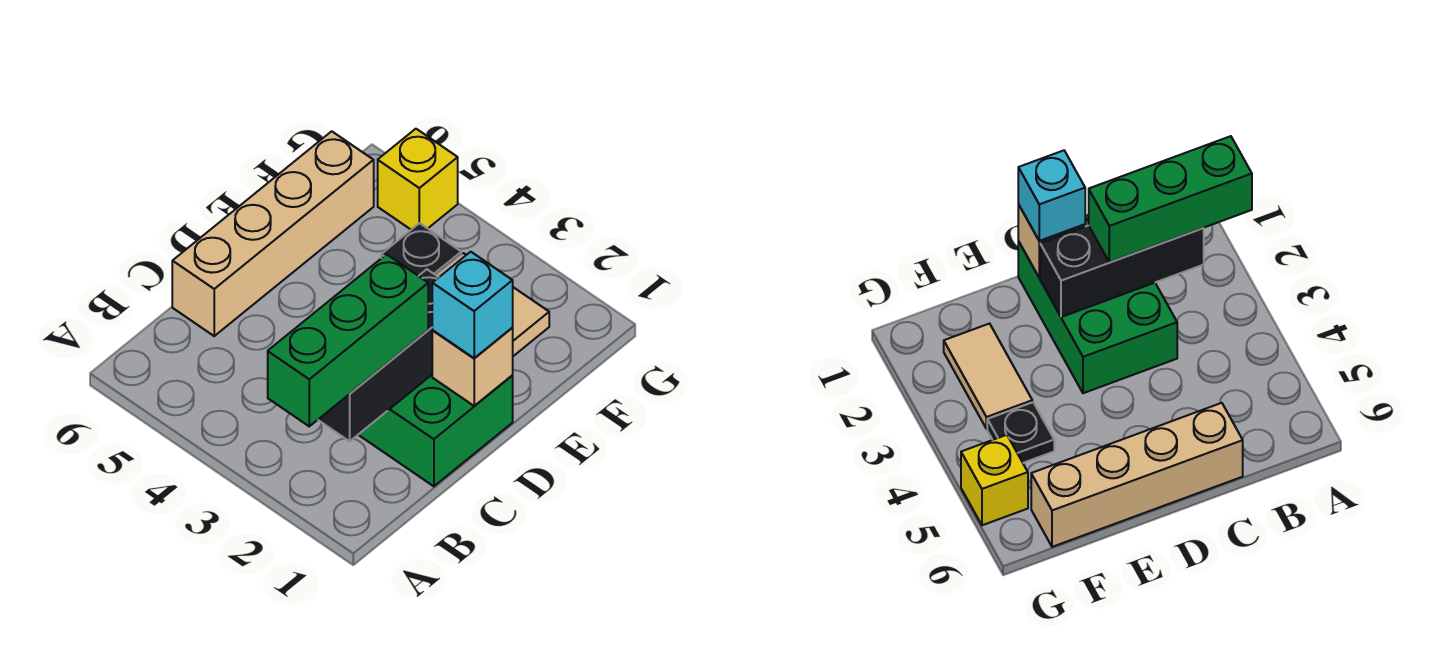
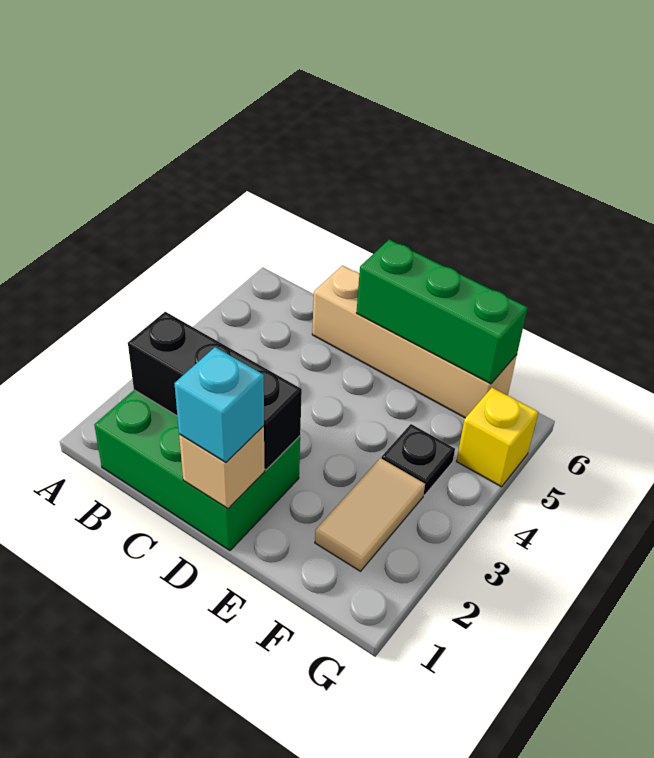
green 1x3 brick [268,254,428,426] -> green 1x3 brick moved to [357,240,528,384]
green 2x3 brick [358,375,513,486] -> green 2x3 brick turned to [94,390,300,551]

